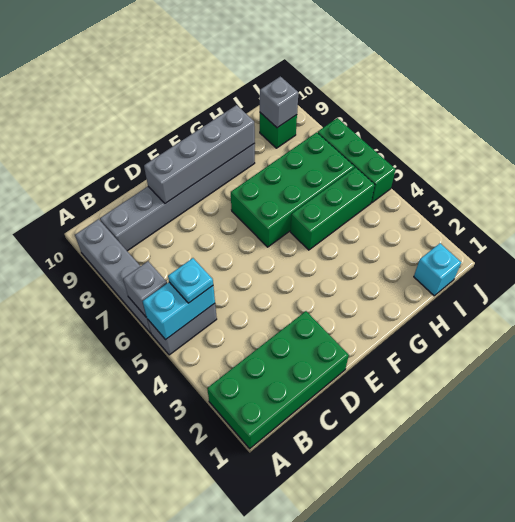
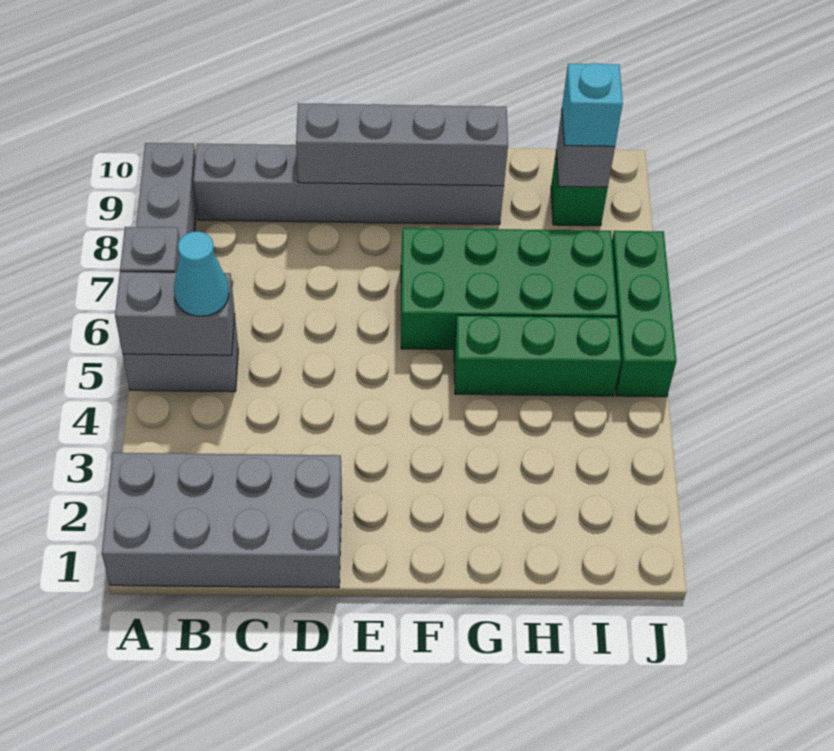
green 2x4 brick [207,311,349,449] -> grey 2x4 brick [102,453,342,588]
cyan 1x2 brick [143,282,215,340] -> grey 1x2 brick [115,272,235,355]
cyan 1x1 plate [168,258,213,303] -> cyan 1x1 cone [174,232,229,316]
cyan 1x1 brick [414,243,461,296] -> cyan 1x1 brick moved to [562,63,623,146]

